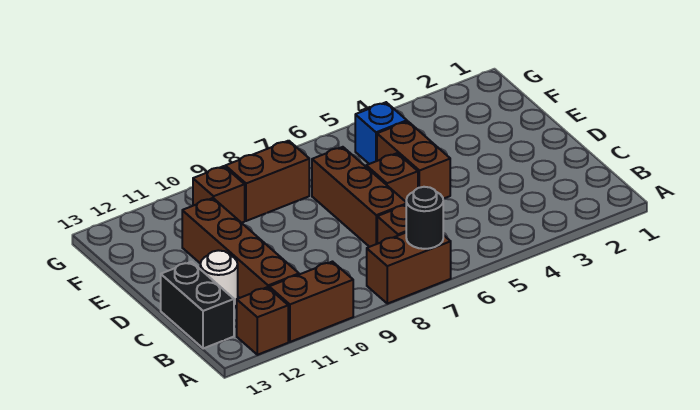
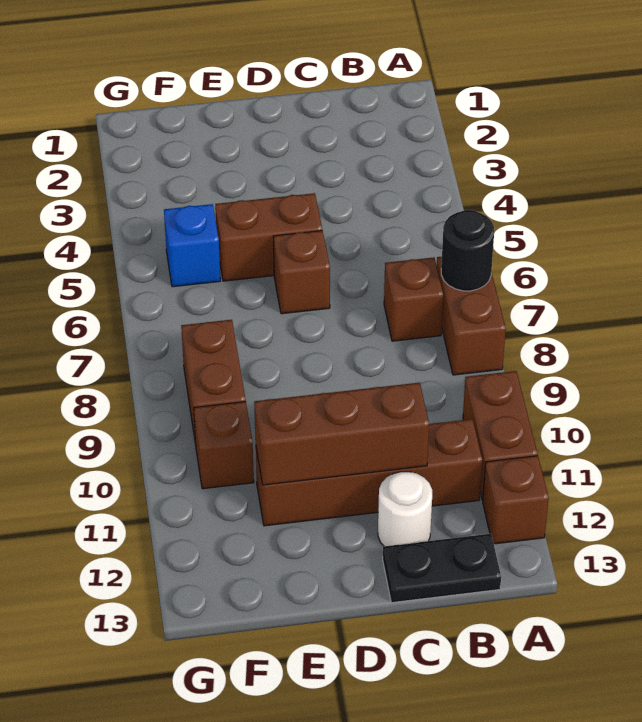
black 1x2 brick [161,262,234,349] -> black 1x2 plate [383,534,501,603]
brown 1x3 brick [312,147,406,247] -> brown 1x3 brick moved to [254,383,429,485]

